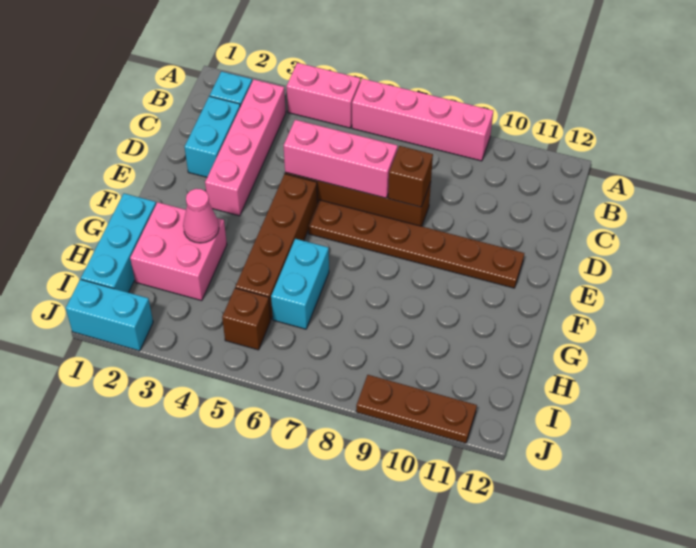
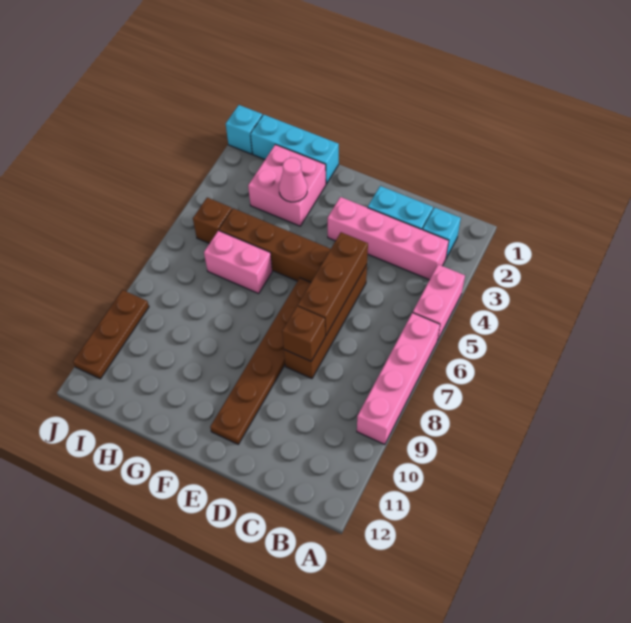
pink 1x3 brick [284,120,398,198] -> brown 1x3 brick [298,232,368,336]
cyan 1x2 brick [271,239,329,329] -> pink 1x2 brick [204,231,272,293]
cyan 1x2 brick [66,279,153,351] -> cyan 1x1 brick [226,105,262,154]

